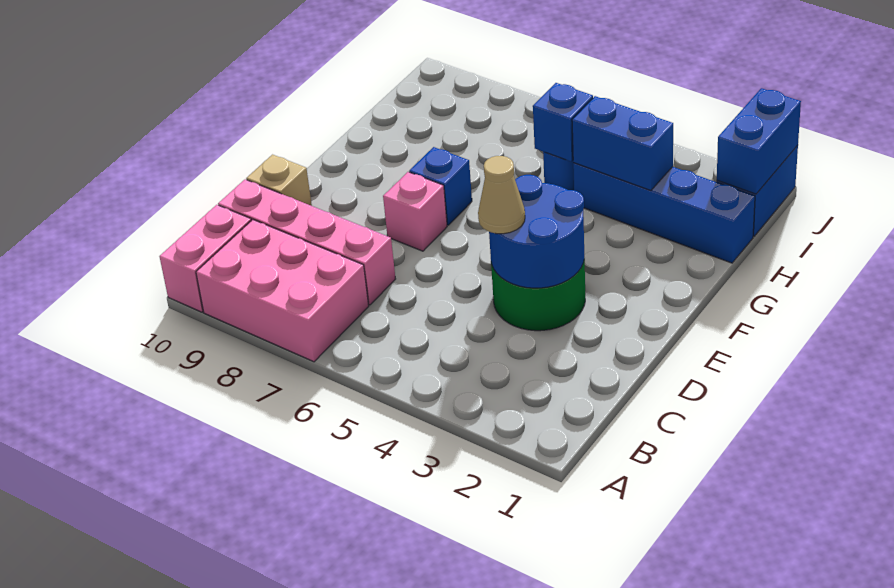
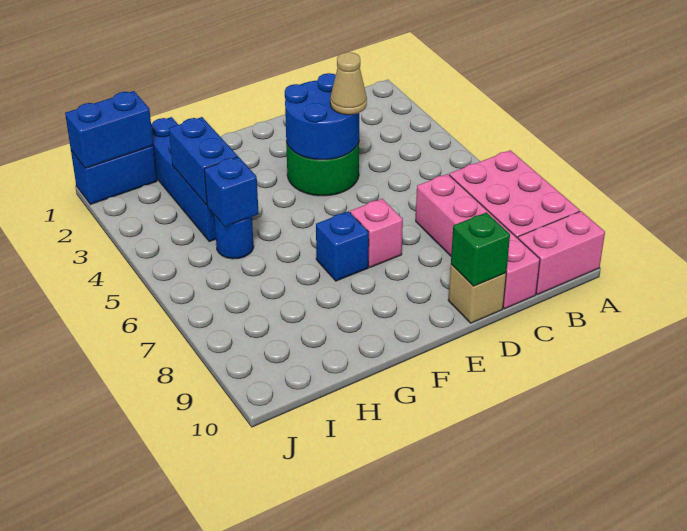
none -> green 1x1 brick [451,212,510,286]

